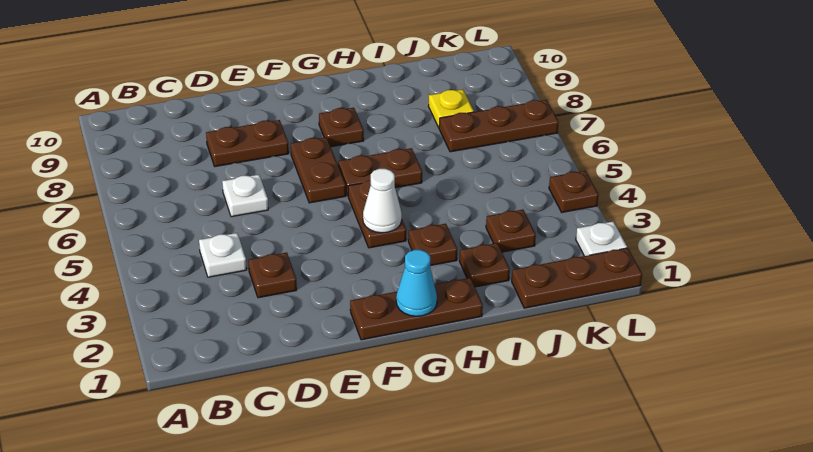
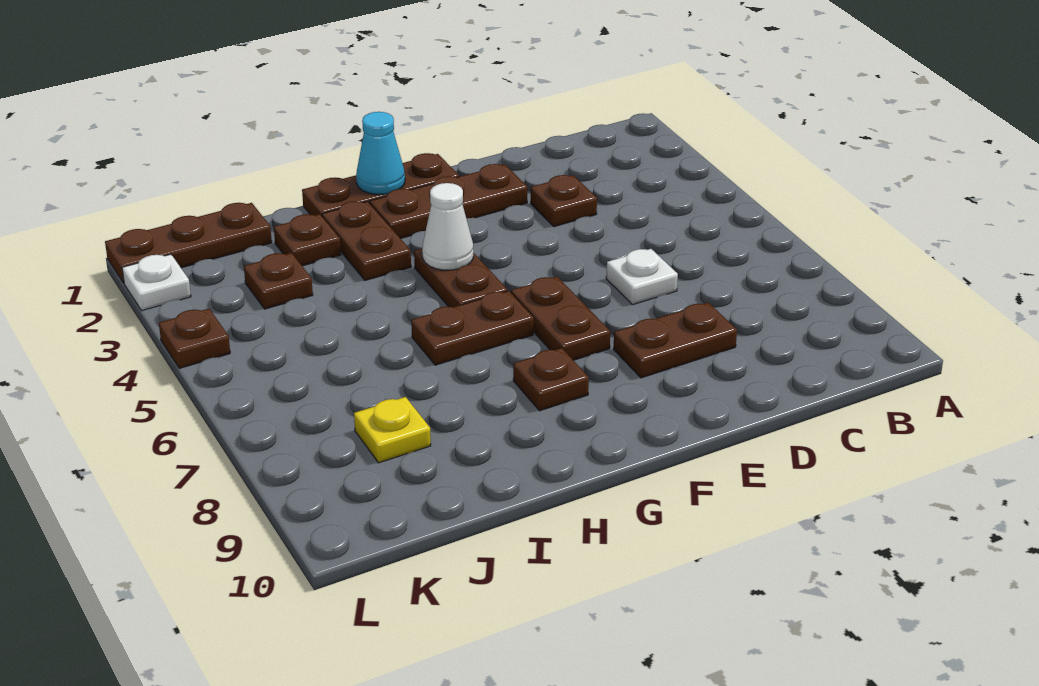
white 1x1 plate [199,233,247,277] -> none
brown 1x1 plate [408,224,457,266] -> brown 1x2 plate [322,201,411,280]
brown 1x3 plate [439,100,558,152] -> brown 1x3 plate moved to [370,164,527,239]

